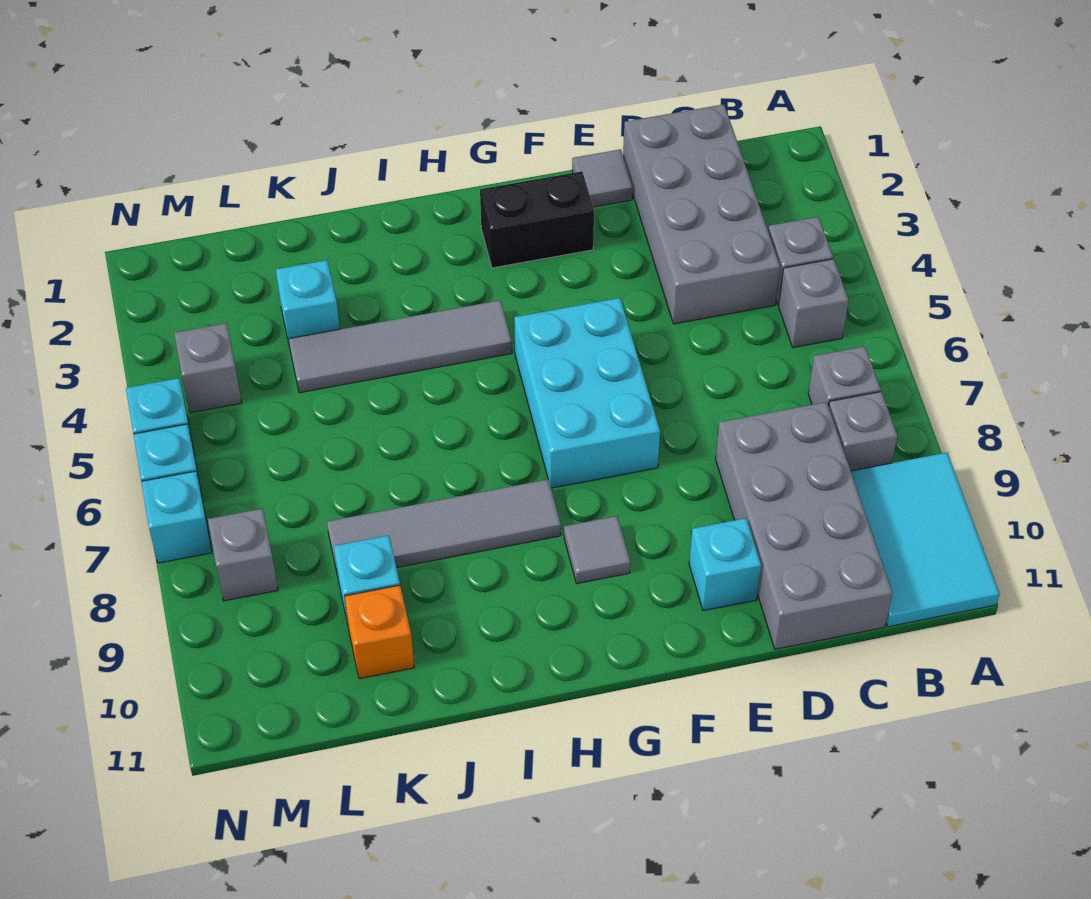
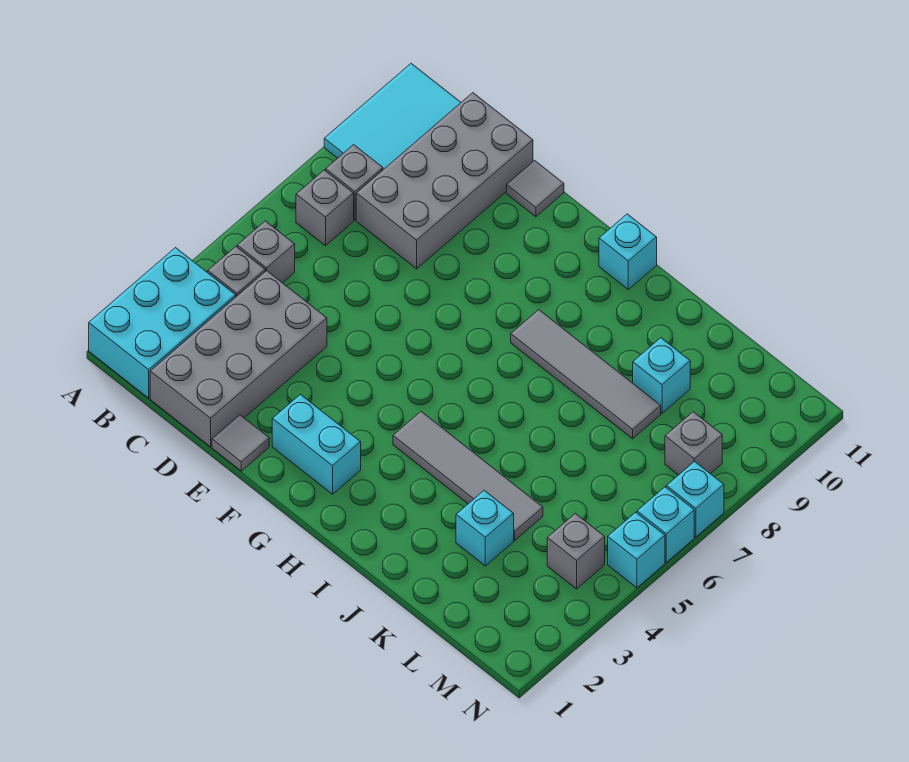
cyan 1x1 brick [689,518,761,611] -> cyan 1x1 brick moved to [599,214,657,290]
black 1x2 brick [480,171,594,268] -> cyan 1x2 brick [272,394,361,494]
cyan 2x3 brick [514,298,660,488] -> cyan 2x3 brick moved to [89,248,236,398]
grey 1x1 tile [564,516,630,584] -> grey 1x1 tile moved to [507,161,564,217]
orange 1x1 brick [344,585,414,679] -> none

